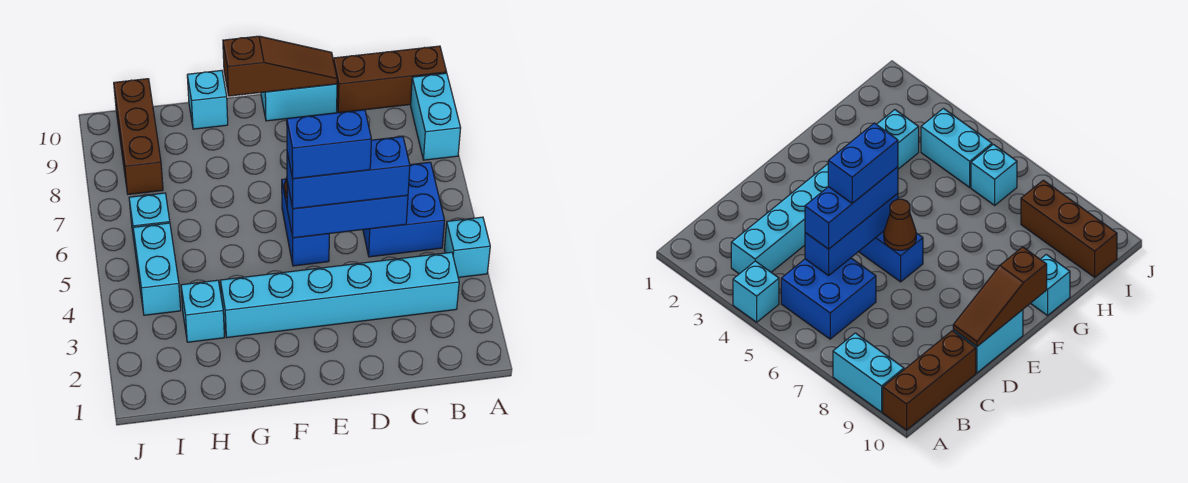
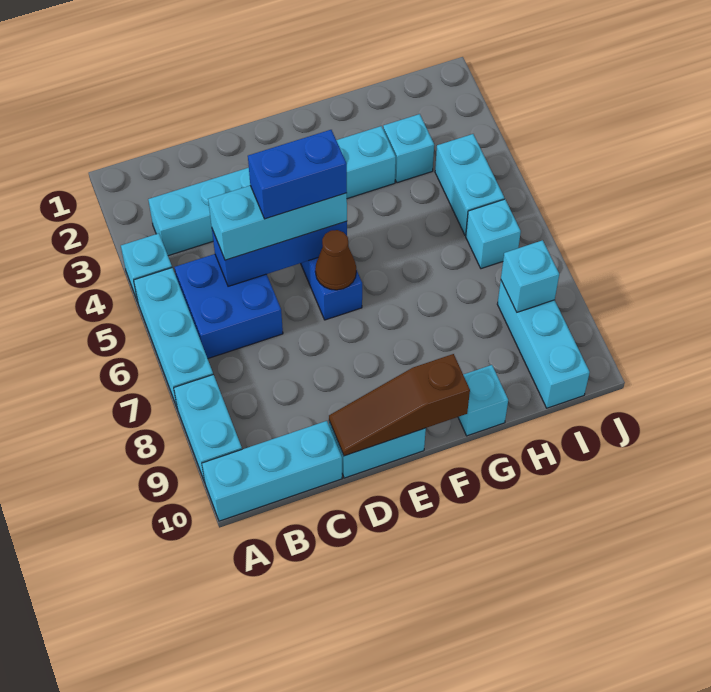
none -> cyan 1x3 brick [134,268,213,407]
brown 1x3 brick [333,46,447,113] -> cyan 1x3 brick [202,421,342,521]
blue 1x3 brick [287,137,410,209] -> cyan 1x3 brick [208,186,347,260]
brown 1x3 brick [114,79,163,194] -> cyan 1x3 brick [497,281,590,408]
none -> cyan 1x1 brick [501,240,559,312]

